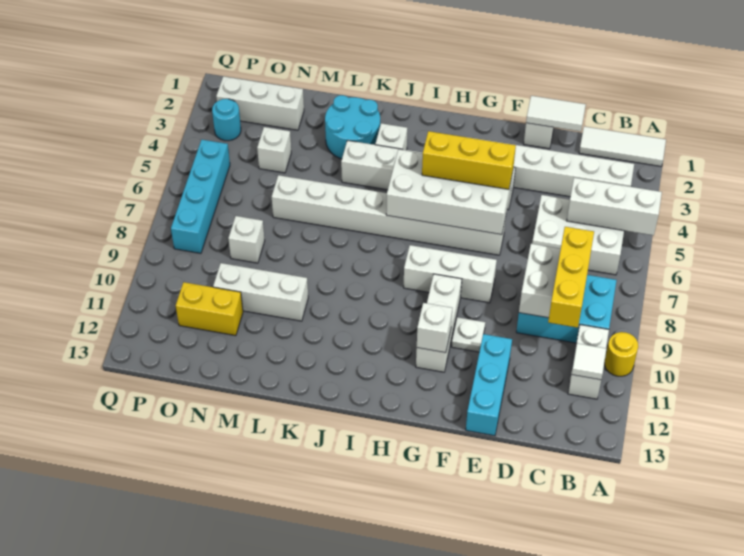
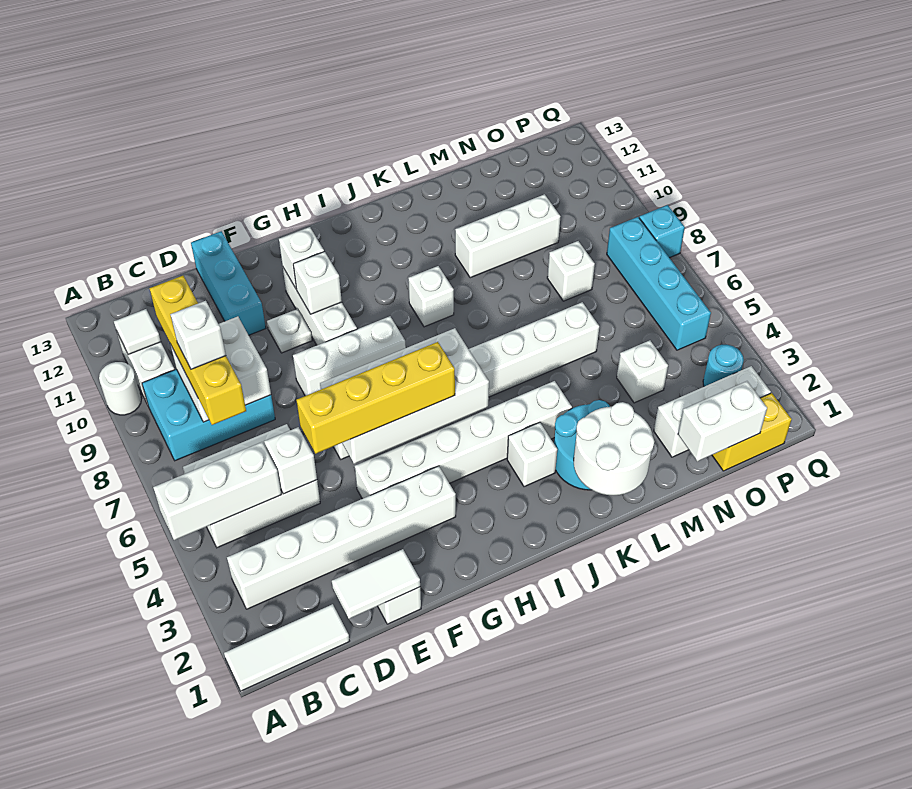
yellow 1x1 round brick [605,332,638,376] -> white 1x1 round brick [99,362,141,415]
yellow 1x3 brick [548,227,594,328] -> yellow 1x4 brick [149,276,246,425]
none -> white 1x1 brick [170,301,226,369]
none -> white 1x1 brick [264,427,317,494]
yellow 1x3 brick [422,131,516,189] -> yellow 1x4 brick [296,342,455,454]
none -> white 1x1 brick [293,252,342,314]
none -> white 1x1 brick [408,266,454,327]
none -> white 2x2 round brick [574,402,655,495]
none -> white 1x2 brick [678,381,767,461]
yellow 1x2 brick [176,282,243,336] -> yellow 1x2 brick moved to [712,393,792,471]
none -> cyan 1x1 brick [639,205,685,258]

